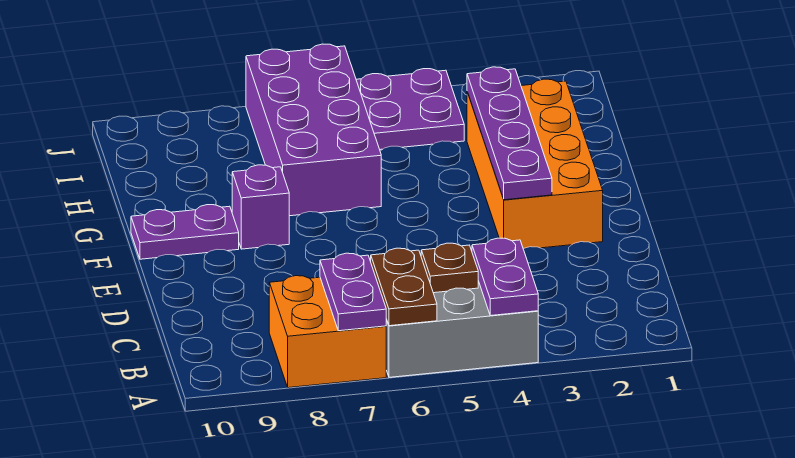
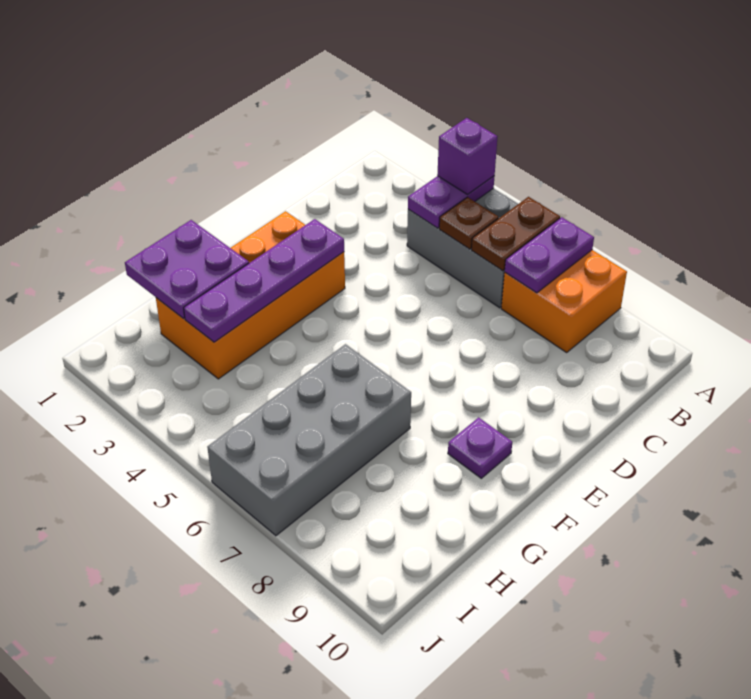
purple 1x1 brick [232,165,289,249] -> purple 1x1 brick moved to [437,118,498,194]
purple 1x2 plate [131,205,239,259] -> purple 1x1 plate [448,417,512,478]
purple 2x4 brick [246,44,381,216] -> grey 2x4 brick [207,344,411,536]
purple 2x2 plate [356,69,464,150] -> purple 2x2 plate moved to [125,220,249,319]

